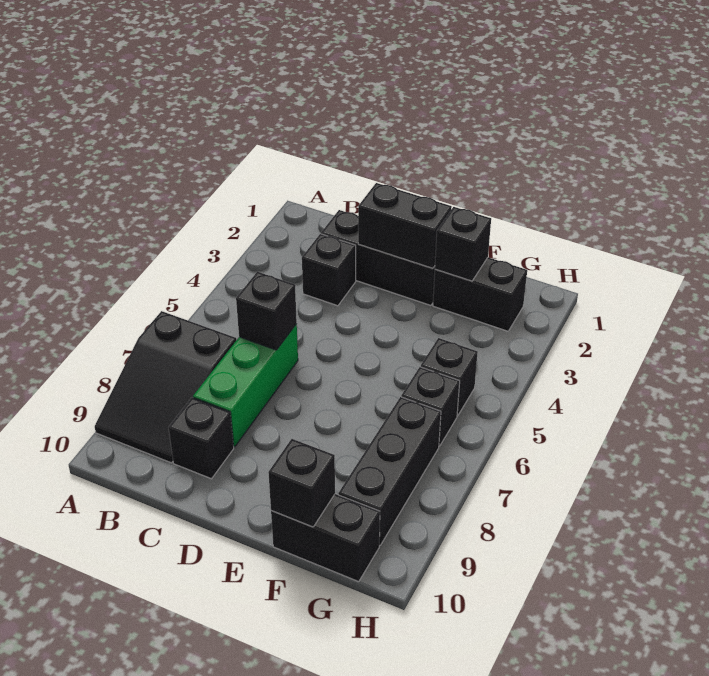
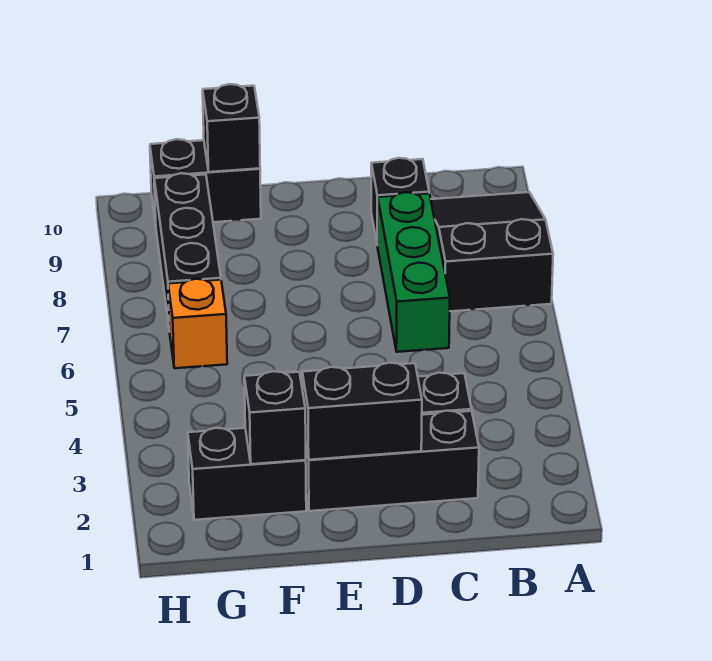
black 1x1 brick [236,272,297,350] -> none
black 1x1 brick [421,338,478,416] -> none
black 1x1 brick [401,367,460,446] -> orange 1x1 brick [168,279,227,368]

